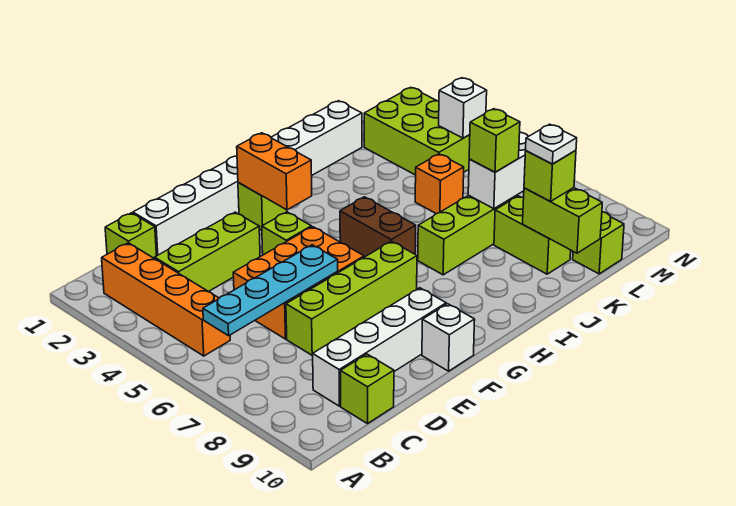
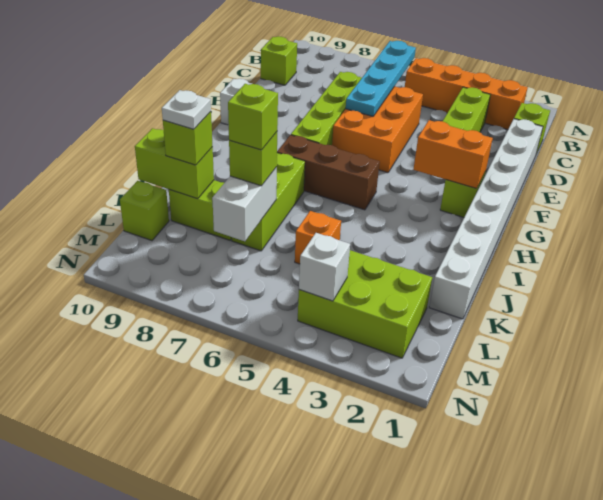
white 1x4 brick [313,288,446,406] -> none
lime 1x1 brick [262,212,311,255] -> lime 1x1 brick moved to [228,84,278,150]
brown 1x2 brick [340,197,416,257] -> brown 1x3 brick [277,135,380,210]

